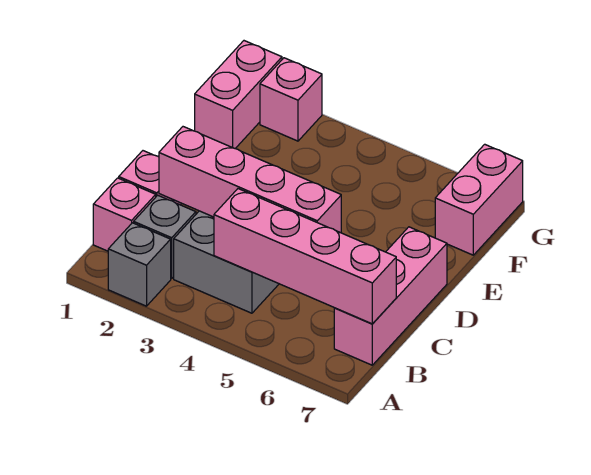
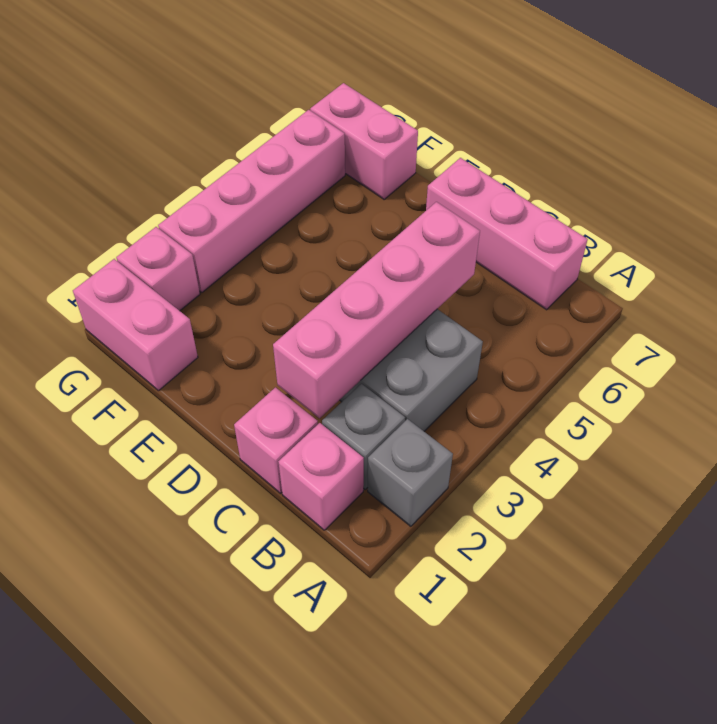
pink 1x4 brick [214,189,396,324] -> pink 1x4 brick moved to [158,110,345,292]

